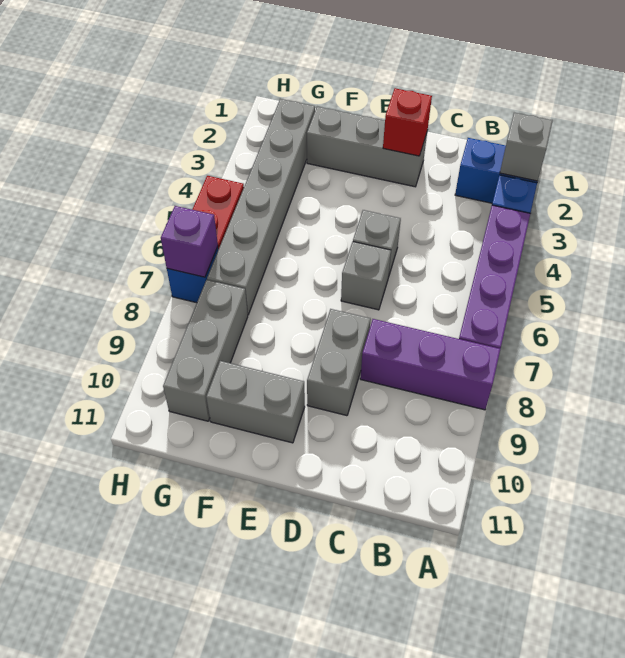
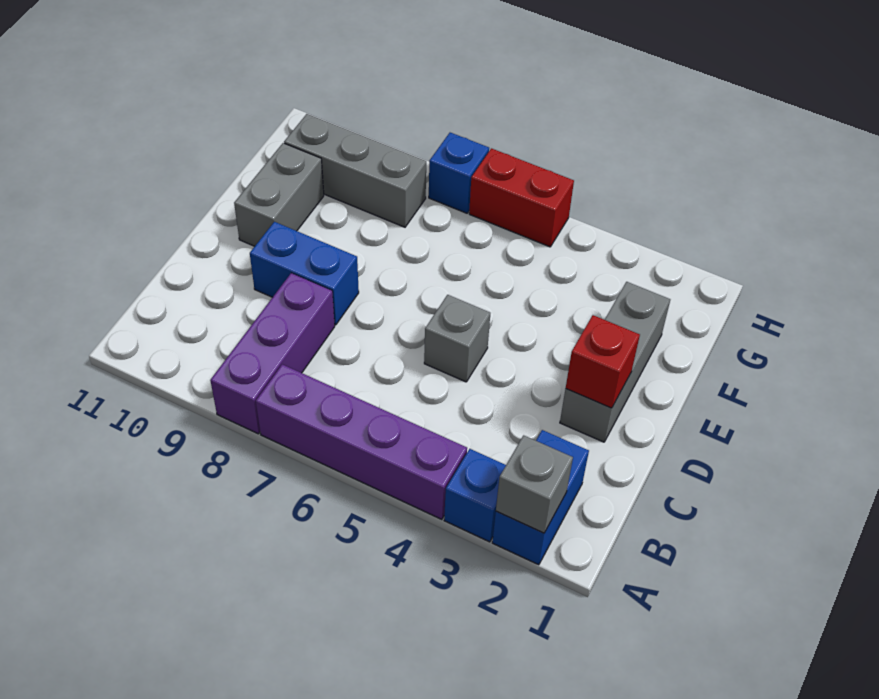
grey 1x1 brick [341,242,391,310] -> none
grey 1x2 brick [307,309,371,416] -> blue 1x2 brick [250,222,359,325]
grey 1x6 brick [207,99,315,315] -> none
purple 1x1 brick [161,206,218,277] -> none

